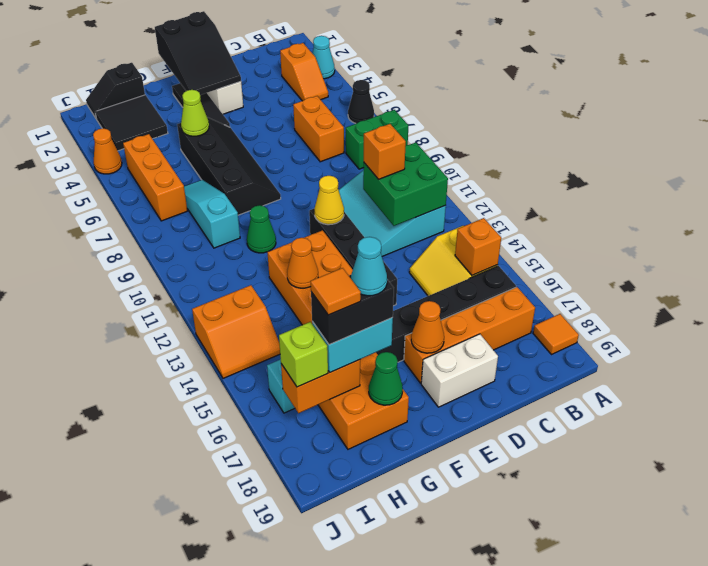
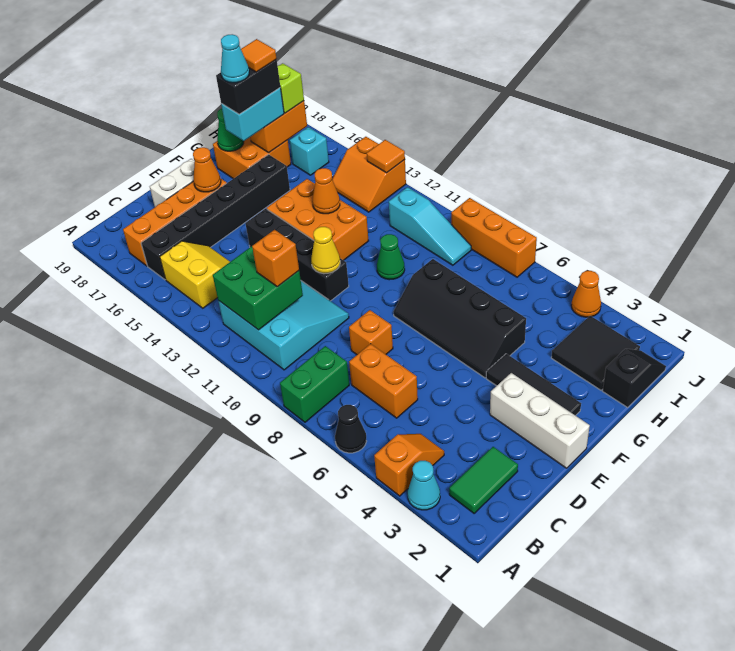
orange 1x1 tile [533,314,579,355] -> orange 1x1 tile moved to [367,140,405,173]
none -> green 1x2 tile [449,447,518,513]
orange 1x2 slope [280,43,328,101] -> orange 1x2 slope turned to [374,434,444,496]
orange 1x1 brick [455,218,501,275] -> orange 1x1 brick moved to [349,310,393,355]
black 2x3 slope [155,11,241,95] -> none
lime 1x1 cone [181,90,209,136] -> none
cyan 1x3 slope [184,180,240,248] -> cyan 1x3 slope moved to [389,187,471,265]
orange 1x3 brick [123,134,187,221] -> orange 1x3 brick moved to [451,198,537,277]
orange 2x2 slope [192,285,280,378] -> orange 2x2 slope turned to [332,137,406,212]

